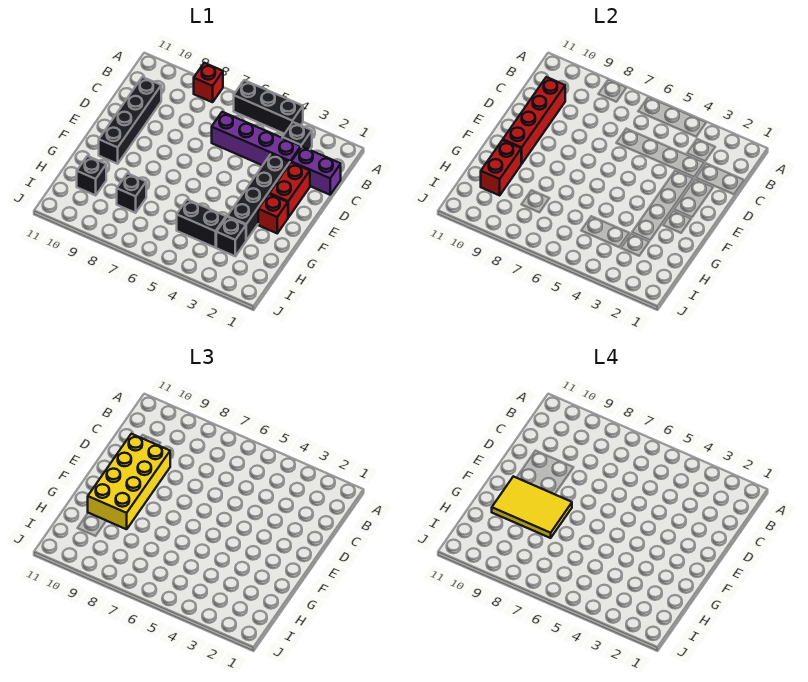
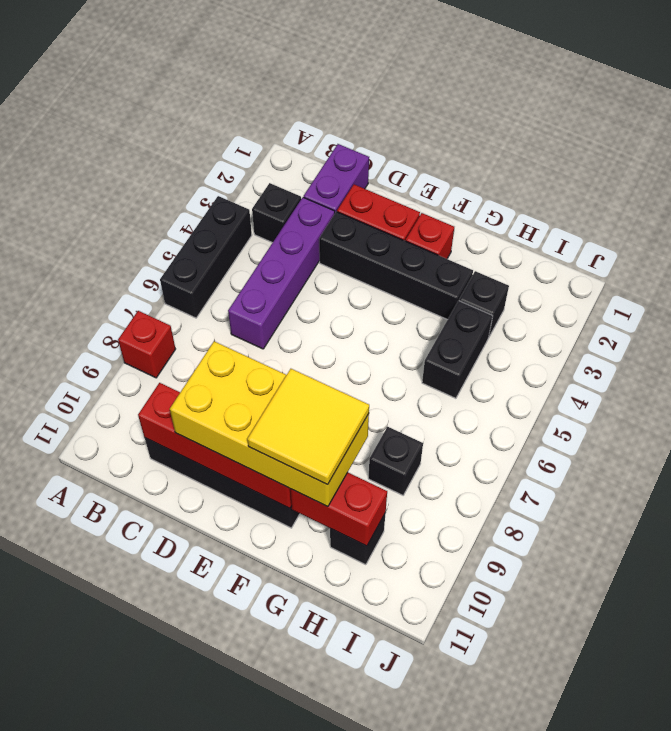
yellow 2x3 tile [492,476,572,538] -> yellow 2x2 tile [247,369,369,485]

